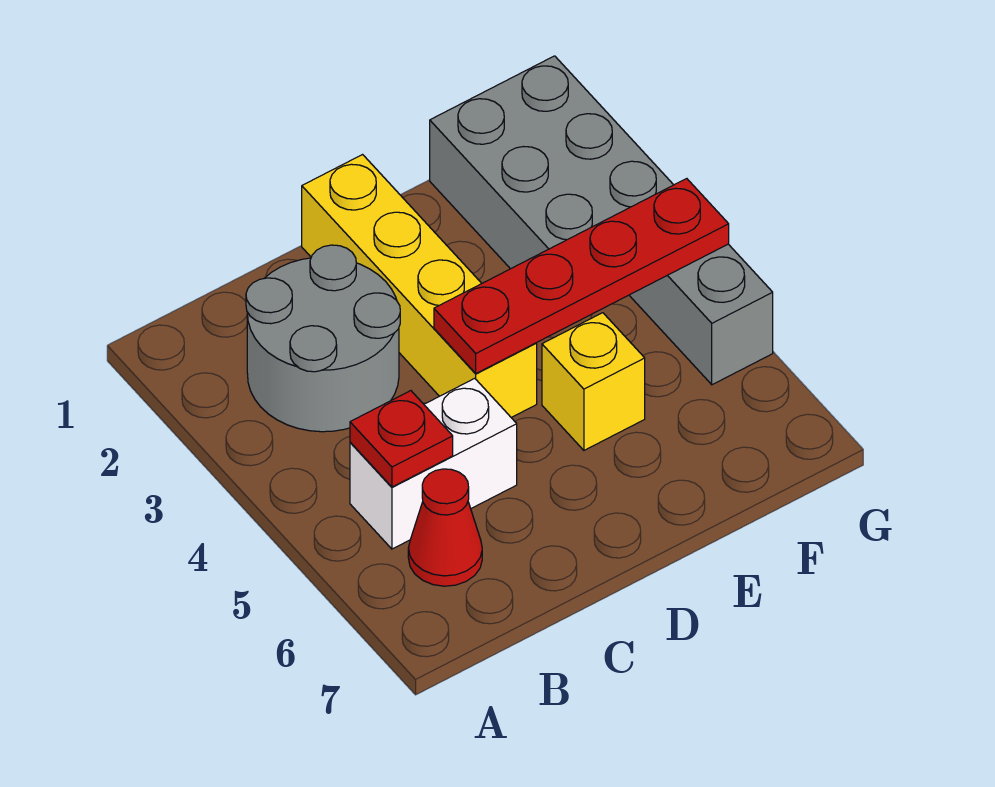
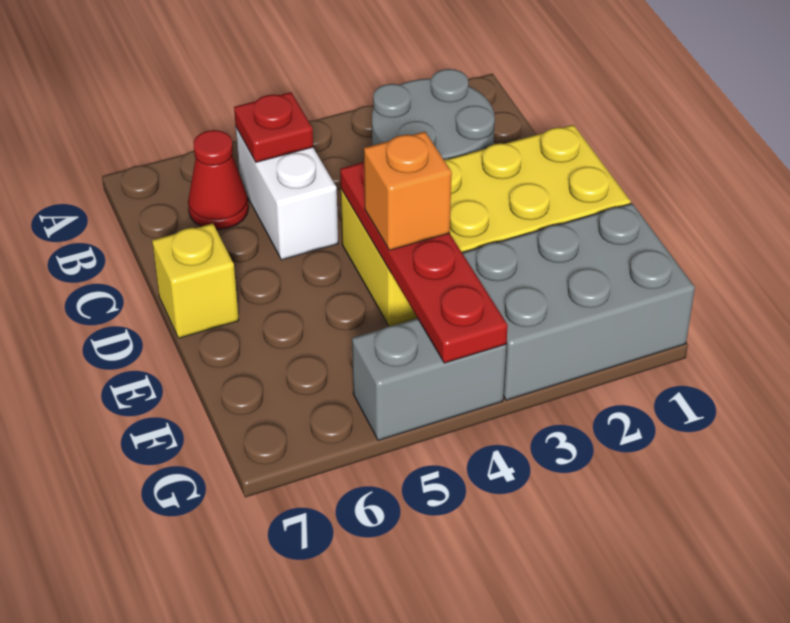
yellow 1x4 brick [302,155,537,417] -> yellow 2x4 brick [341,125,631,326]
none -> orange 1x1 brick [364,132,452,250]
yellow 1x1 brick [542,313,645,450] -> yellow 1x1 brick moved to [152,224,239,338]

